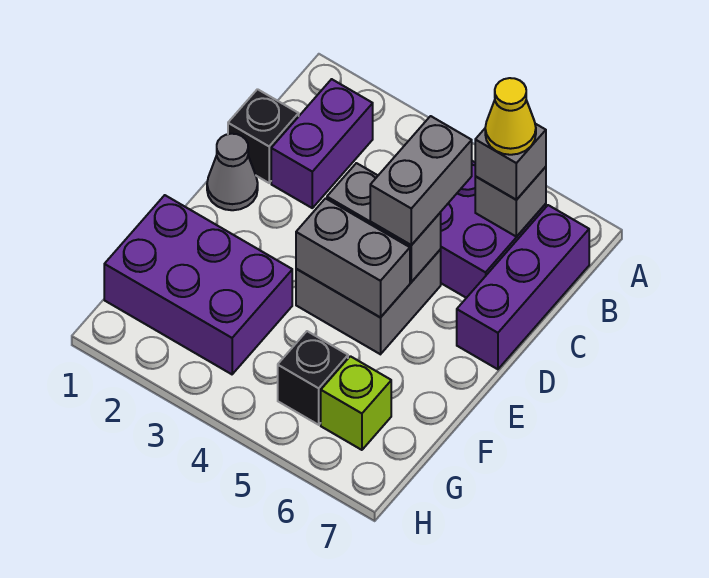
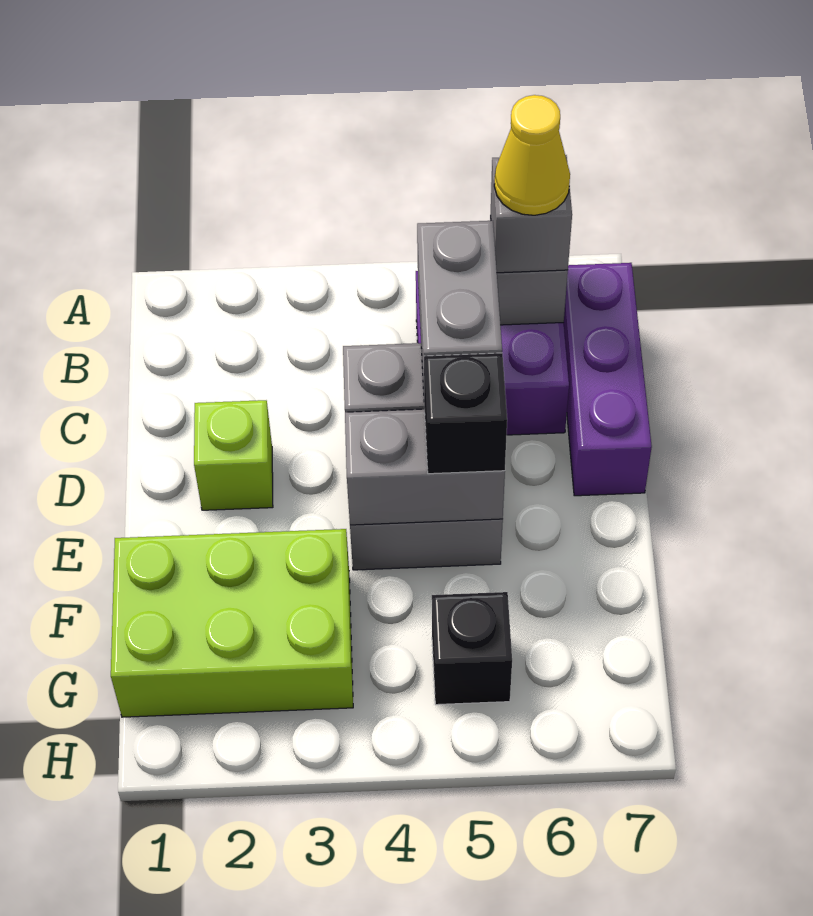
purple 1x2 brick [271,79,373,208] -> none
black 1x1 brick [228,89,299,183] -> black 1x1 brick moved to [424,353,507,474]
grey 1x1 cone [207,134,258,210] -> none
purple 2x3 brick [104,195,292,374] -> lime 2x3 brick [111,529,353,717]
lime 1x1 brick [321,356,391,450] -> lime 1x1 brick moved to [194,400,273,510]

